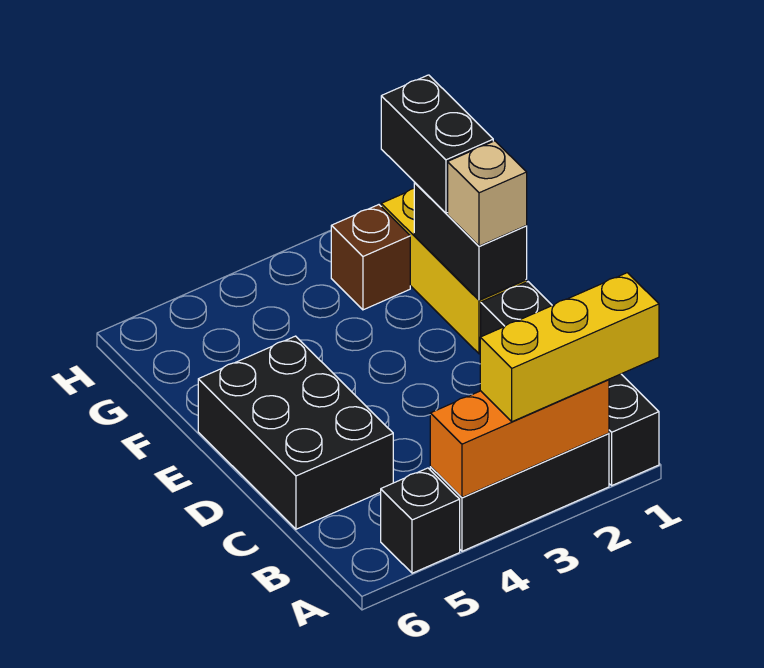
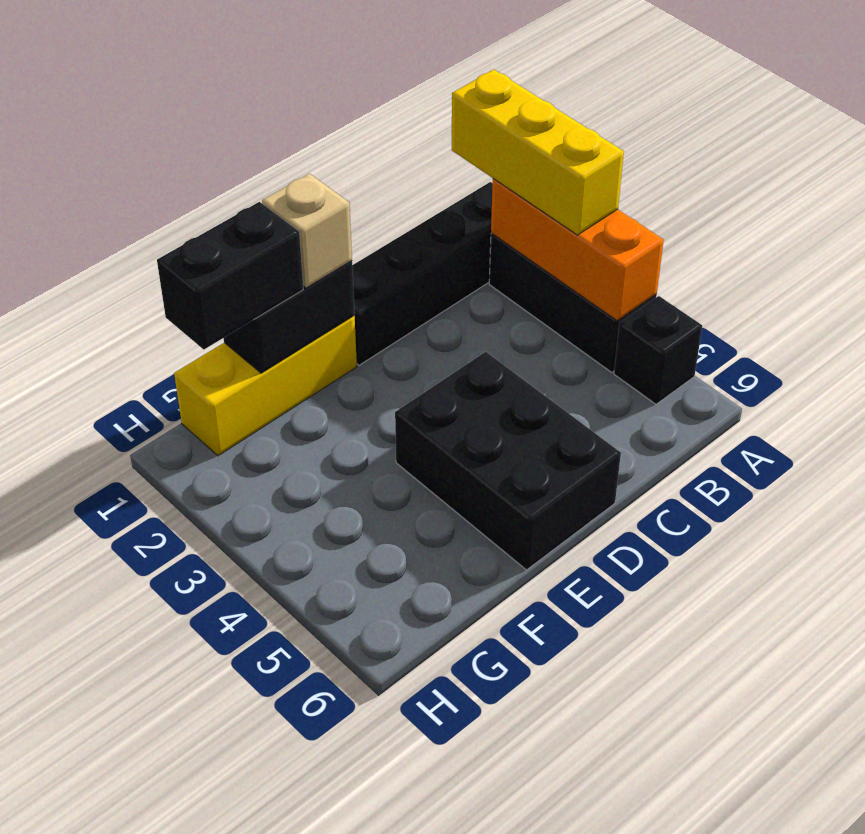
black 2x3 brick [198,336,393,529] -> black 2x3 brick turned to [395,352,621,570]
brown 1x1 brick [331,205,410,310] -> none

